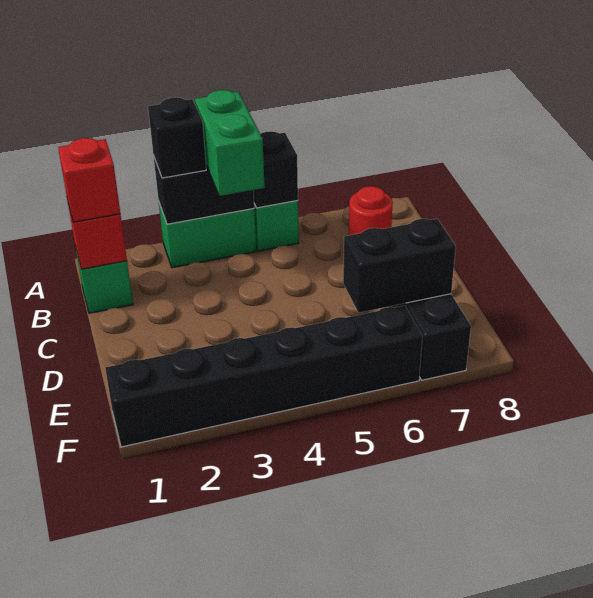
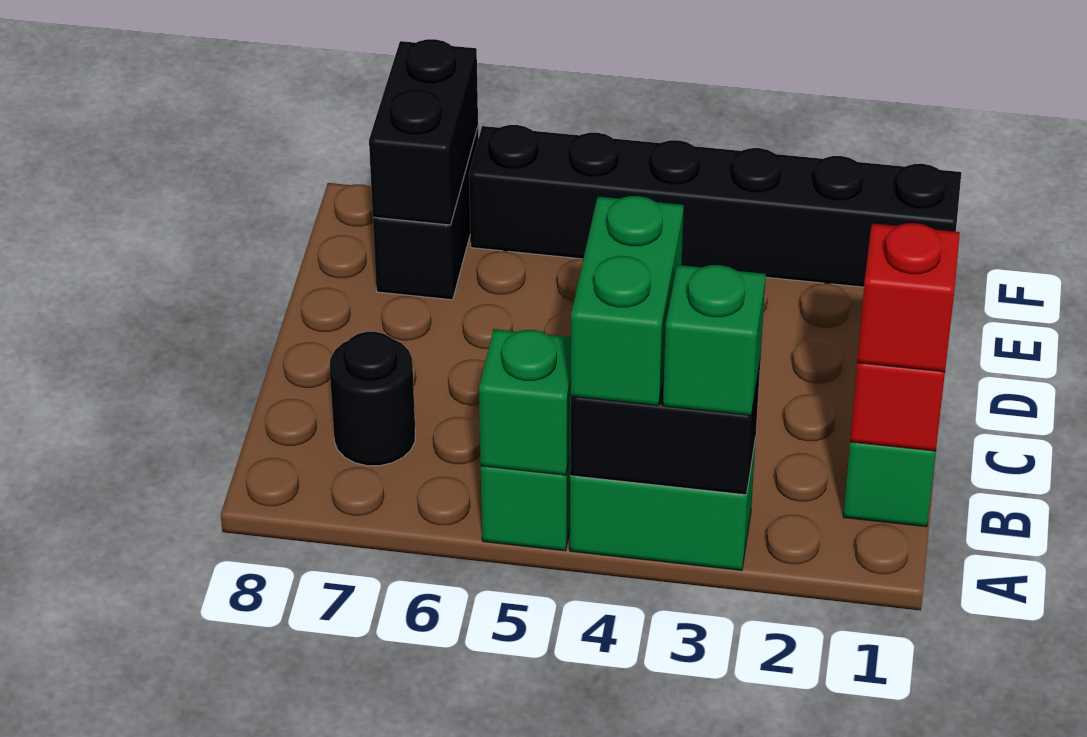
black 1x1 brick [148,97,206,178] -> green 1x1 brick [663,265,766,416]
black 1x1 brick [254,131,298,208] -> green 1x1 brick [479,329,571,475]
red 1x1 round brick [349,186,393,235] -> black 1x1 round brick [330,332,415,466]
black 1x2 brick [343,219,456,313] -> black 1x2 brick turned to [369,39,478,225]

